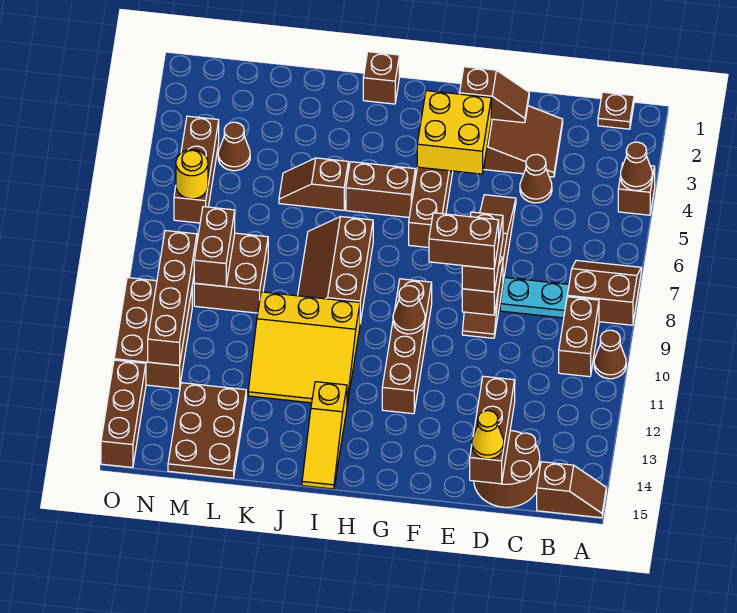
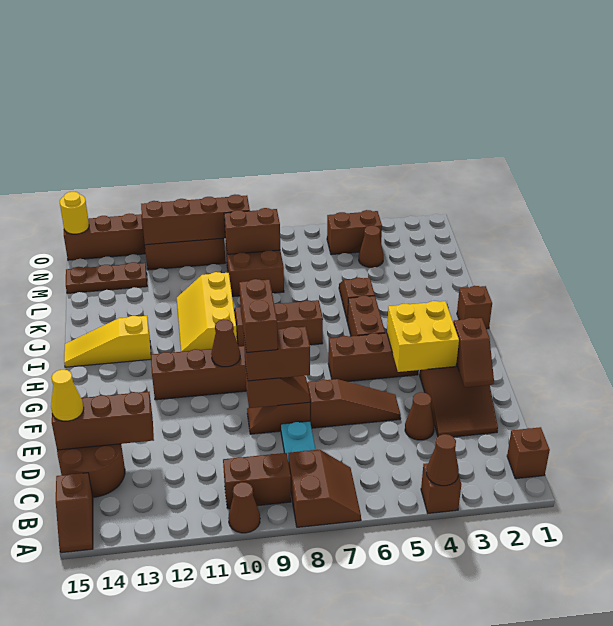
brown 1x1 plate [598,92,634,129] -> brown 1x1 brick [507,427,550,479]
yellow 3x3 slope [248,292,360,404] -> yellow 2x3 slope [177,272,237,352]
brown 2x3 plate [168,383,246,478] -> brown 1x3 plate [66,262,147,293]
brown 1x3 brick [174,116,219,223] -> brown 1x2 brick [327,210,382,255]
yellow 1x1 round brick [176,150,208,199] -> yellow 1x1 round brick moved to [60,192,89,234]

